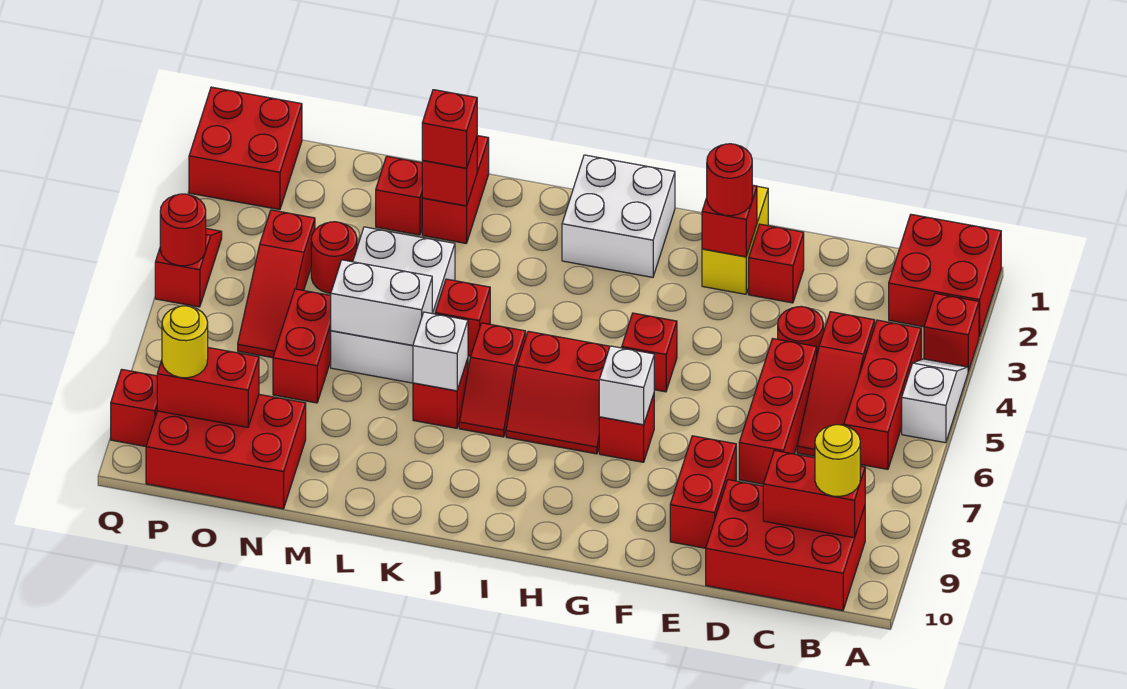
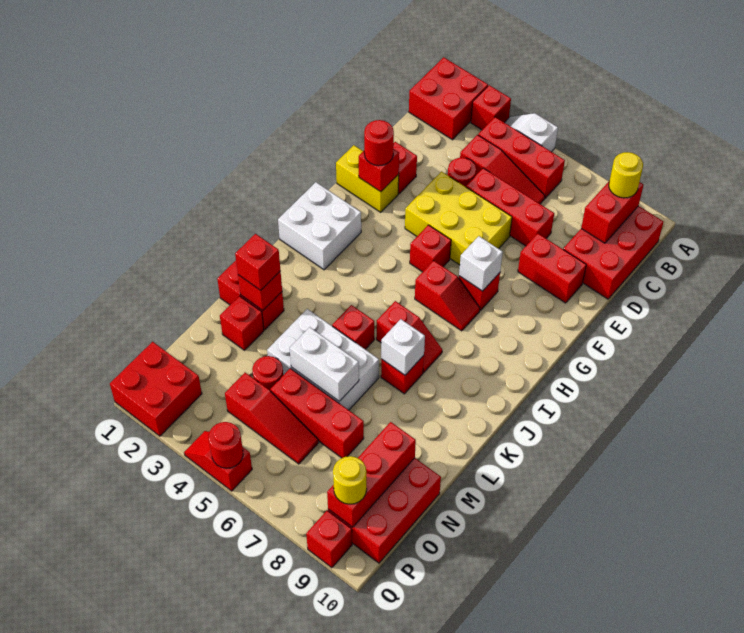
none -> yellow 2x3 brick [405,172,512,265]
red 2x2 slope [506,331,610,454] -> red 1x2 slope [415,261,480,331]
white 1x2 brick [331,260,432,346] -> white 1x2 brick turned to [290,327,359,401]
red 1x2 brick [273,289,331,403] -> red 1x3 brick [270,368,364,458]
red 1x2 brick [157,348,259,427] -> red 1x3 brick [327,422,416,527]

